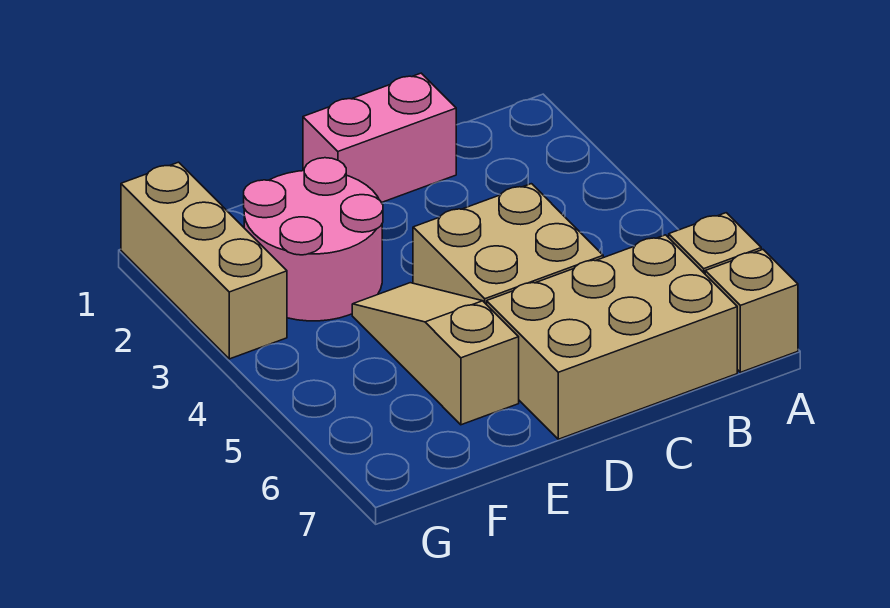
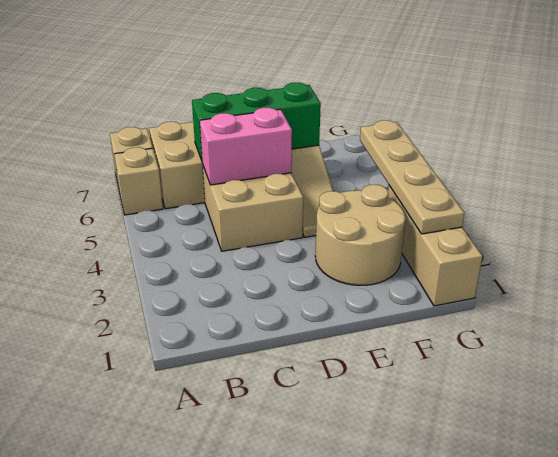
pink 1x2 brick [303,73,456,202] -> pink 1x2 brick moved to [200,108,292,185]
none -> green 1x3 brick [192,83,321,160]
pink 2x2 round brick [244,158,383,321] -> tan 2x2 round brick [315,185,405,285]
none -> tan 1x4 plate [360,120,464,234]

